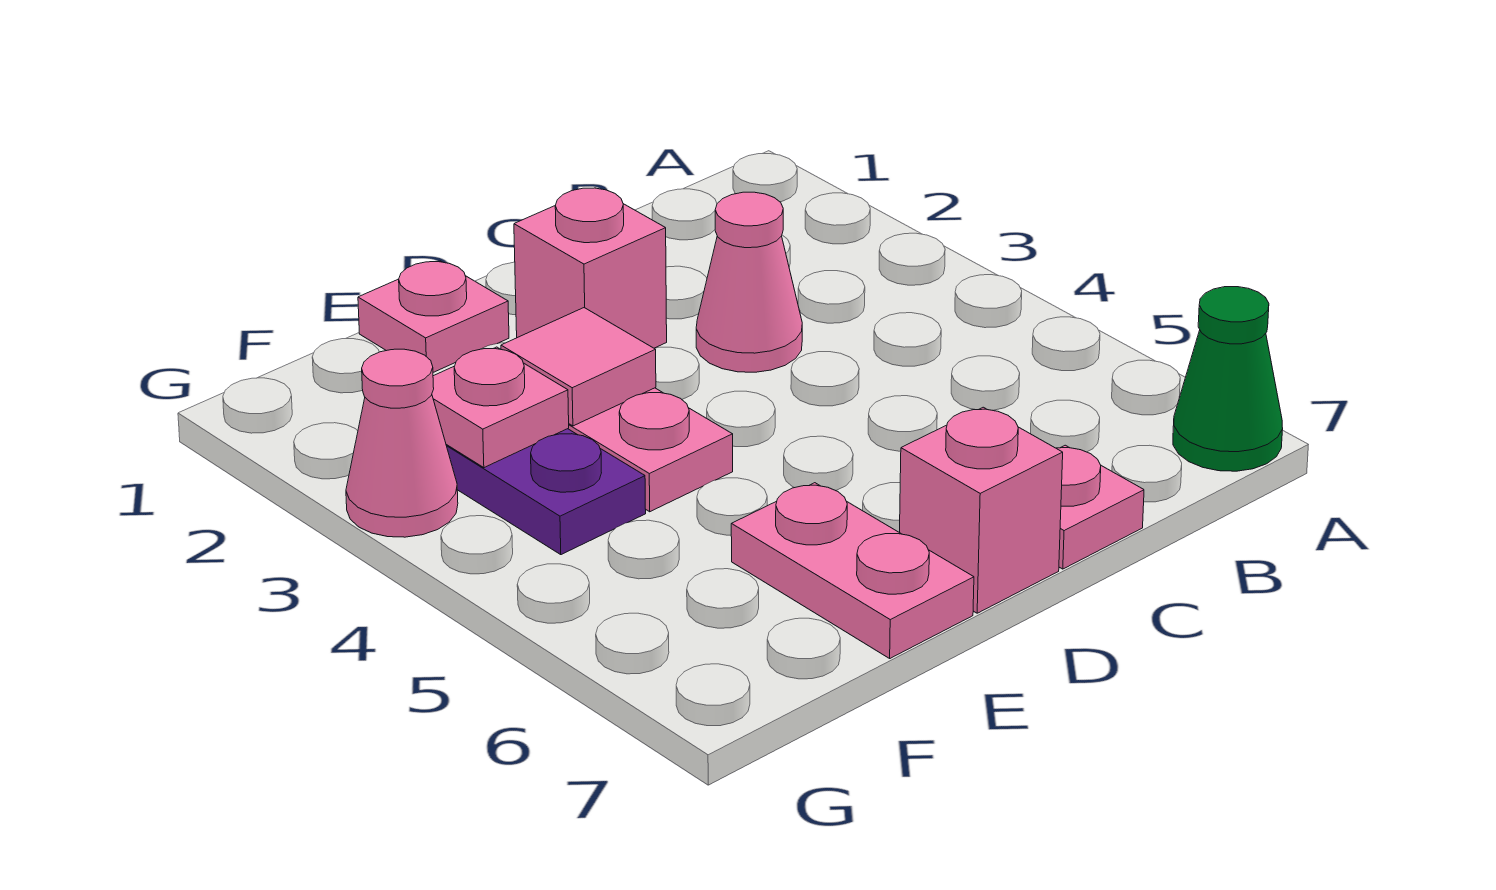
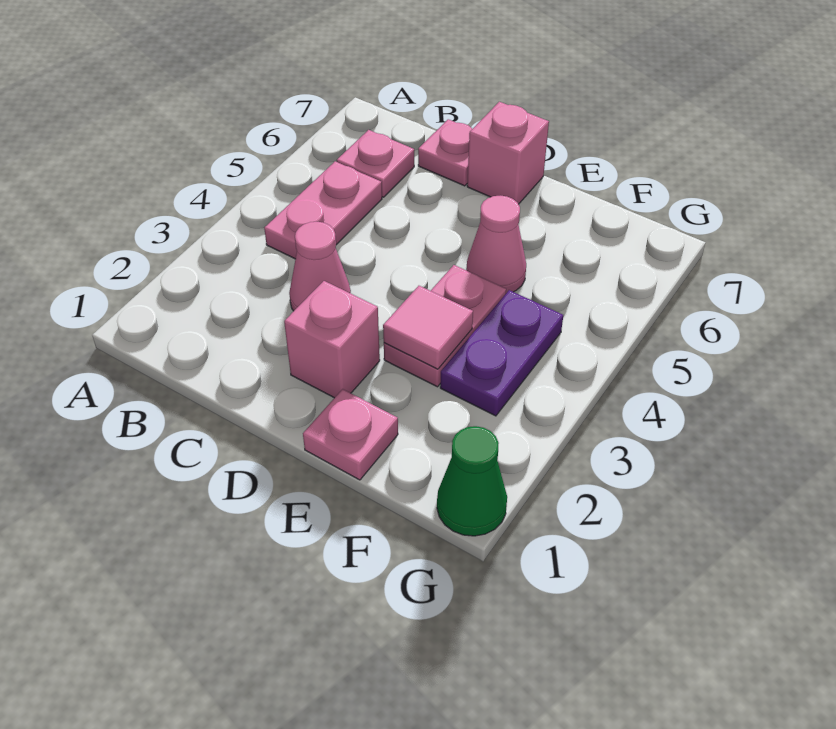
green 1x1 cone [1173,287,1283,471] -> green 1x1 cone moved to [437,426,507,536]
pink 1x2 plate [731,483,974,658] -> pink 1x2 plate moved to [264,161,382,259]
pink 1x1 plate [432,347,569,468] -> pink 1x1 plate moved to [337,130,414,197]
pink 1x1 cone [346,349,458,537] -> pink 1x1 cone moved to [466,196,526,293]

